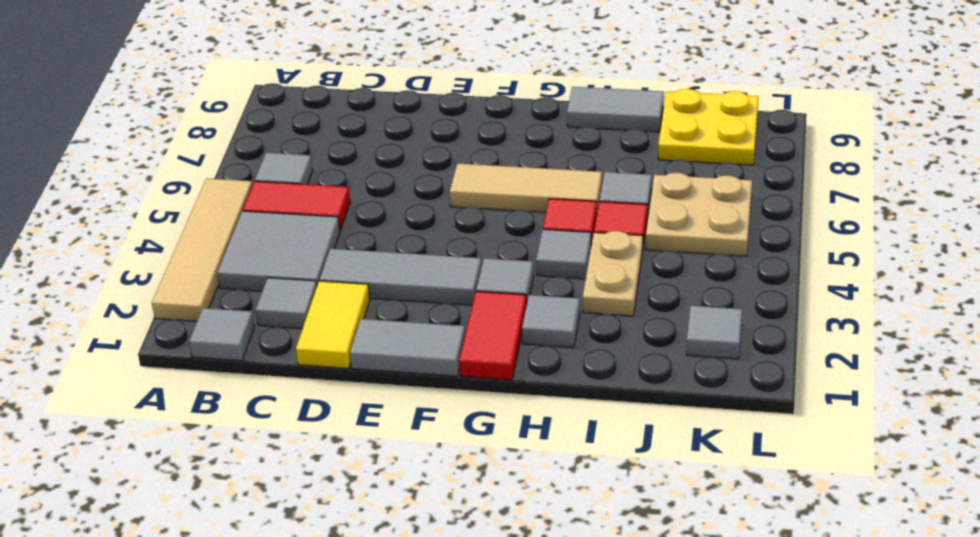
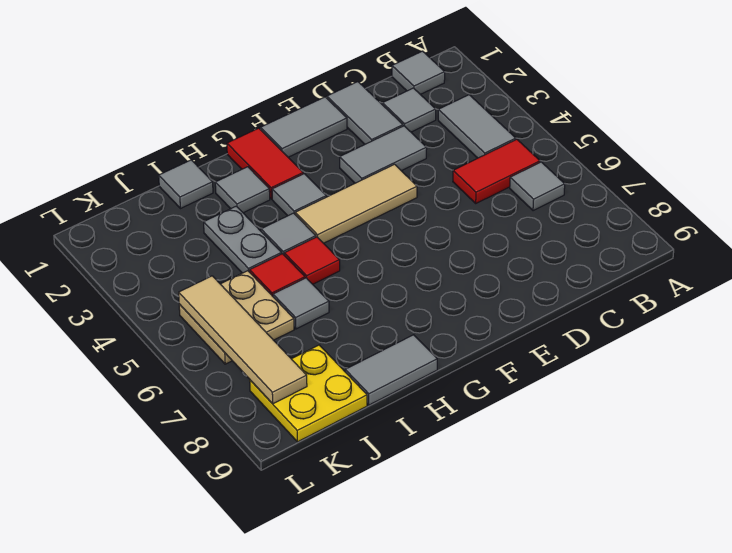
tan 1x4 tile [152,178,252,321] -> tan 1x4 tile moved to [179,276,307,404]
grey 2x2 tile [217,211,340,291] -> grey 1x2 tile [438,95,516,158]
yellow 1x2 tile [296,281,370,368] -> grey 1x2 tile [327,82,403,144]
grey 1x3 tile [319,248,482,305] -> grey 1x2 tile [340,126,427,183]
tan 1x3 tile [450,164,602,213] -> tan 1x3 tile moved to [295,164,417,243]
tan 1x2 plate [583,231,643,316] -> grey 1x2 plate [204,206,281,273]
grey 1x1 tile [686,306,742,359] -> grey 1x1 tile moved to [159,160,213,209]

